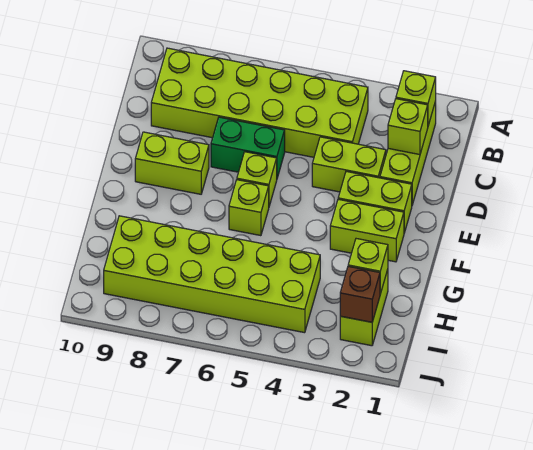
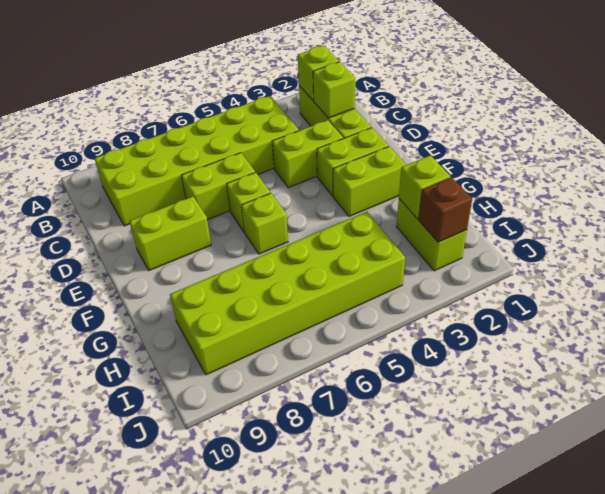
green 1x2 brick [211,117,285,178] -> lime 1x2 brick [181,153,255,220]

